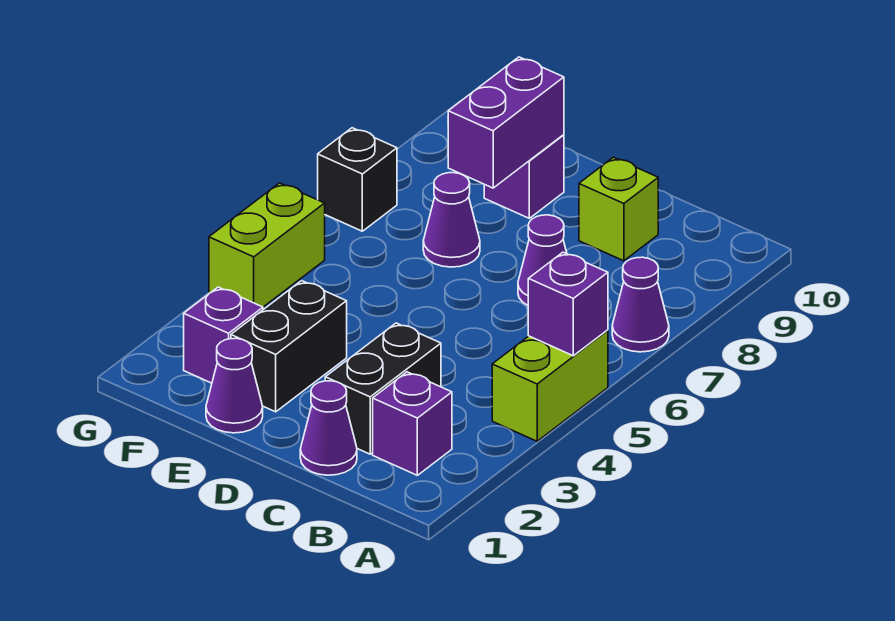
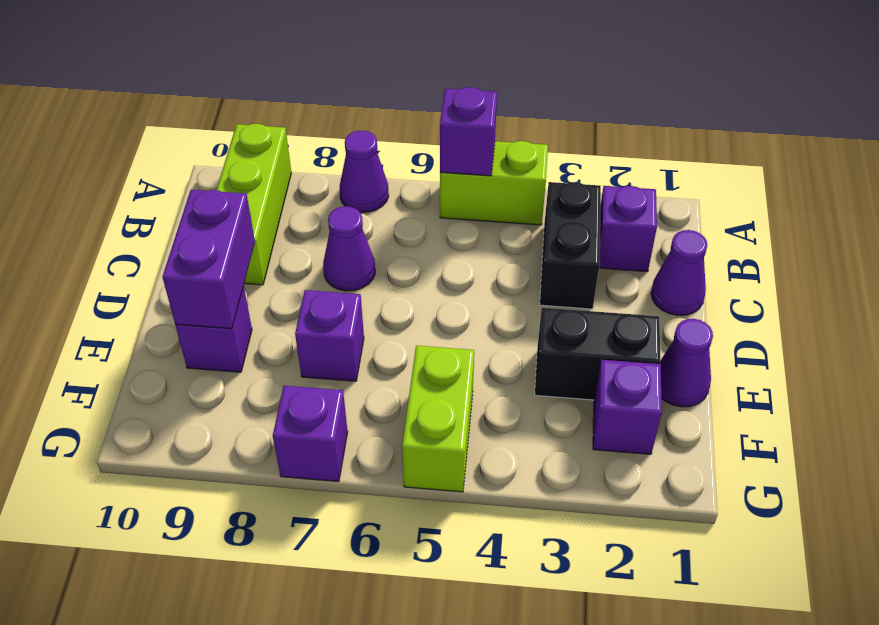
black 1x2 brick [325,323,441,454] -> black 1x2 brick turned to [540,182,601,309]
lime 1x1 brick [579,157,658,261] -> lime 1x3 brick [217,124,291,285]
purple 1x1 cone [423,173,480,267] -> purple 1x1 brick [295,290,364,381]
purple 1x2 brick [448,57,564,188] -> purple 1x2 brick turned to [162,190,255,329]
lime 1x2 brick [209,183,325,307] -> lime 1x2 brick turned to [402,346,474,492]
black 1x1 brick [318,128,397,231] -> purple 1x1 brick [273,386,348,482]

